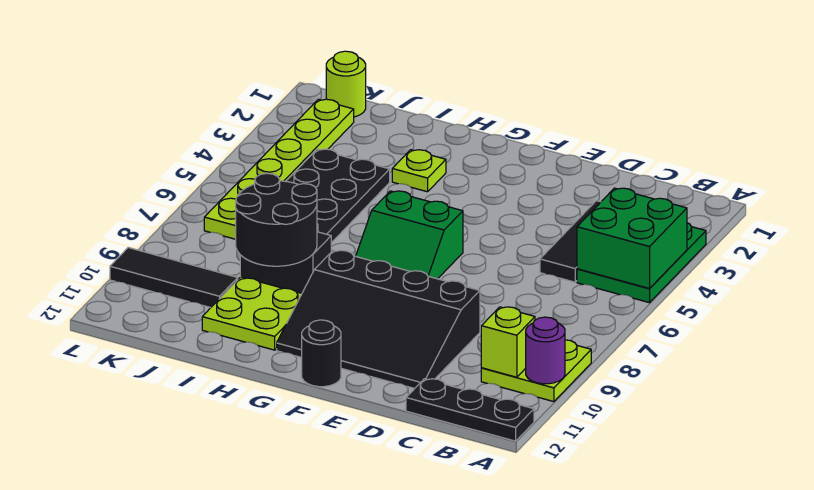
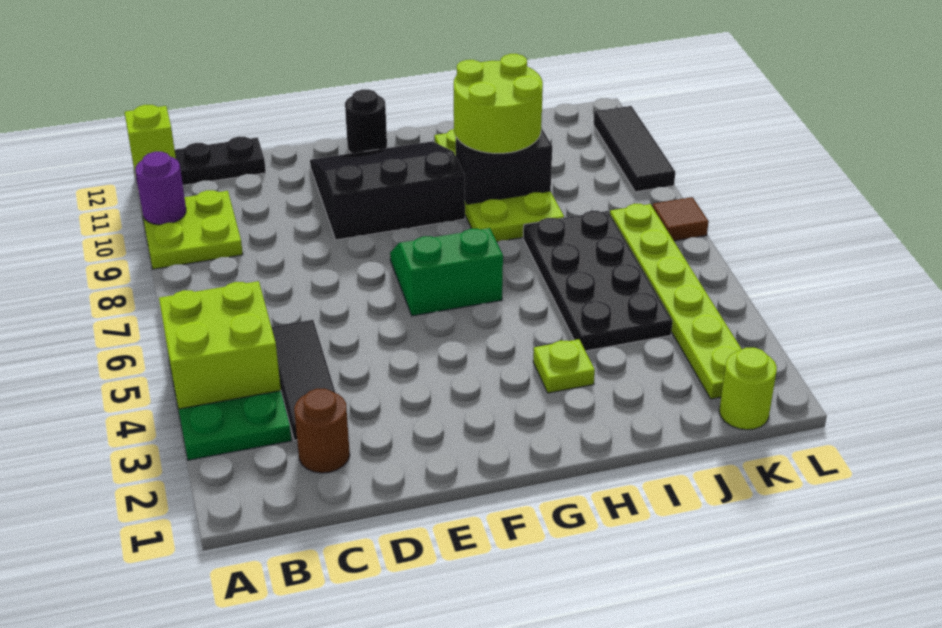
green 2x2 brick [577,188,687,288] -> lime 2x2 brick [159,281,281,409]
lime 1x1 brick [481,307,535,377] -> lime 1x1 brick moved to [124,105,176,176]
none -> brown 1x1 round brick [294,389,350,473]
black 3x4 slope [277,250,480,389] -> black 3x3 slope [310,141,465,240]
black 2x2 round brick [236,173,317,266] -> lime 2x2 round brick [454,54,543,153]
black 1x3 tile [110,248,238,308] -> black 1x3 tile turned to [594,106,675,192]
none -> brown 1x1 tile [652,197,709,241]

